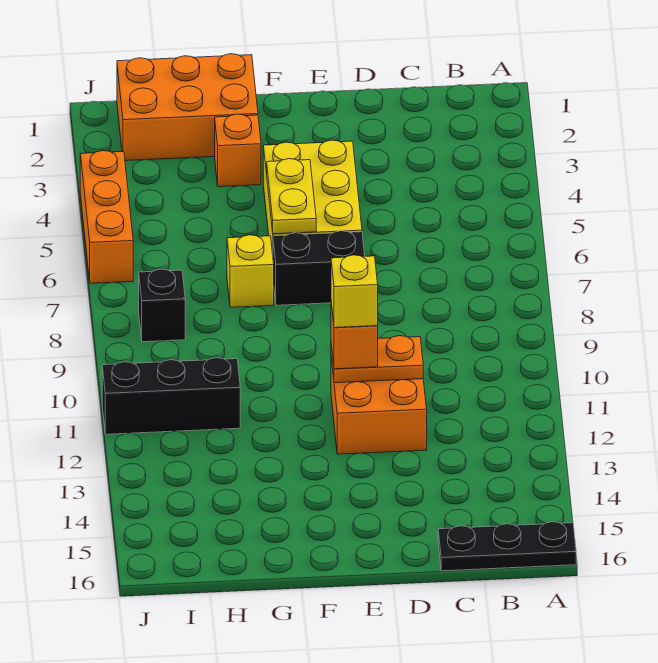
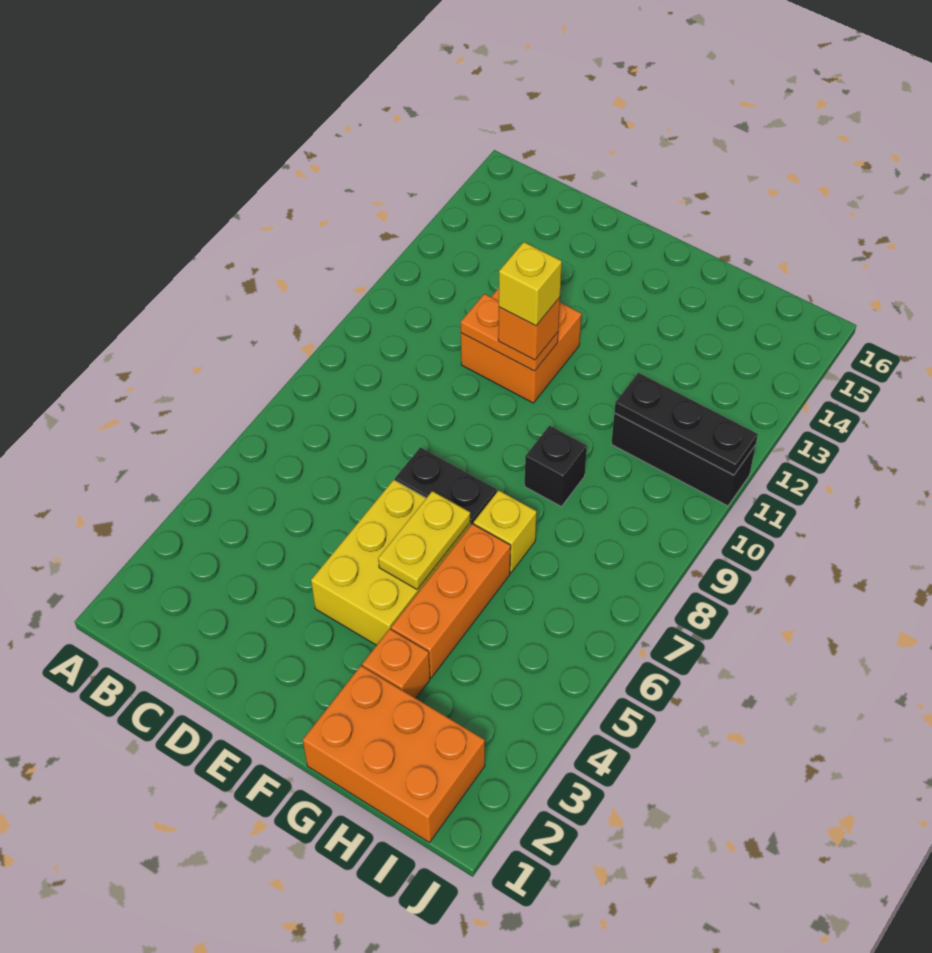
black 1x3 plate [438,522,576,571] -> black 1x3 plate moved to [614,373,758,475]
black 1x1 brick [139,269,185,342] -> black 1x1 brick moved to [525,426,587,506]
orange 1x3 brick [80,151,133,283] -> orange 1x3 brick moved to [391,524,511,678]

